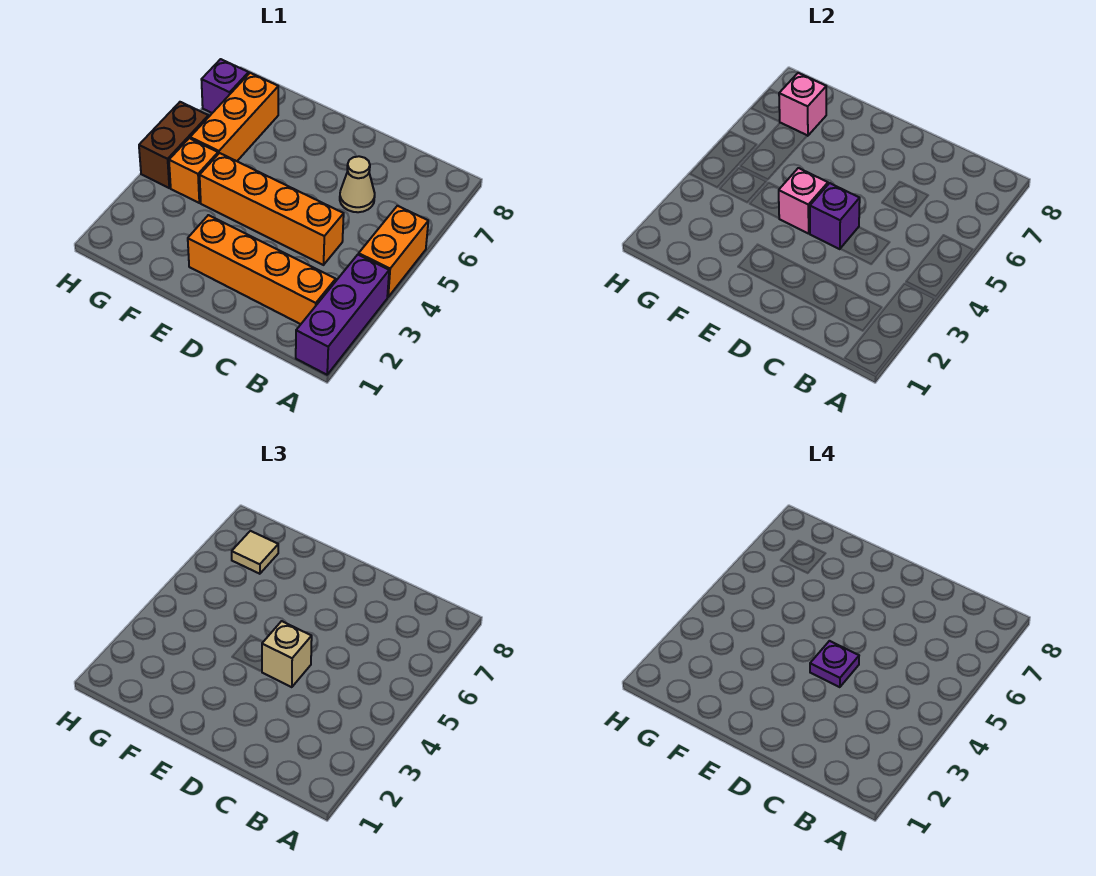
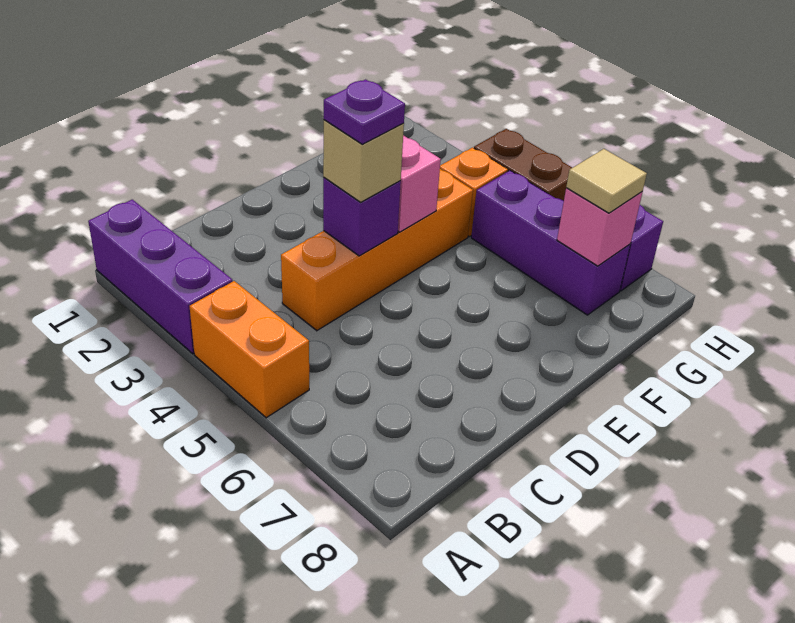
orange 1x4 brick [188,215,336,324] -> none
tan 1x1 cone [340,156,375,212] -> none
orange 1x3 brick [190,73,278,161] -> purple 1x3 brick [471,171,630,315]

